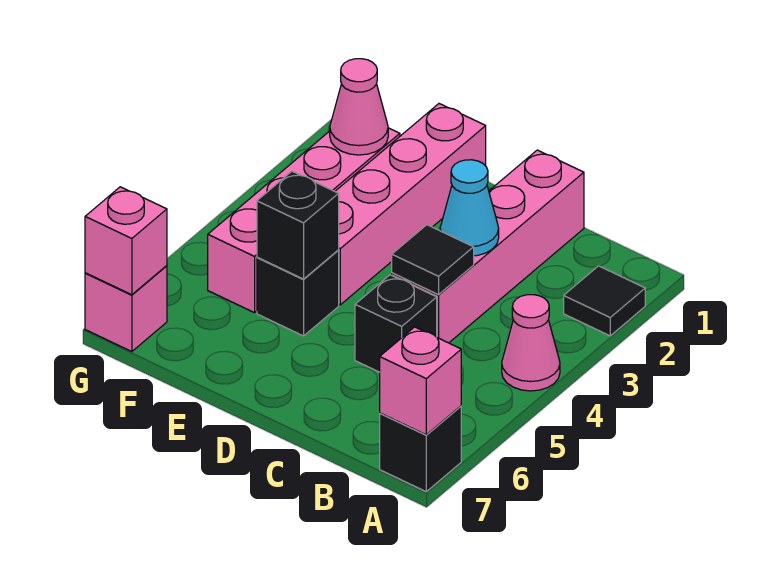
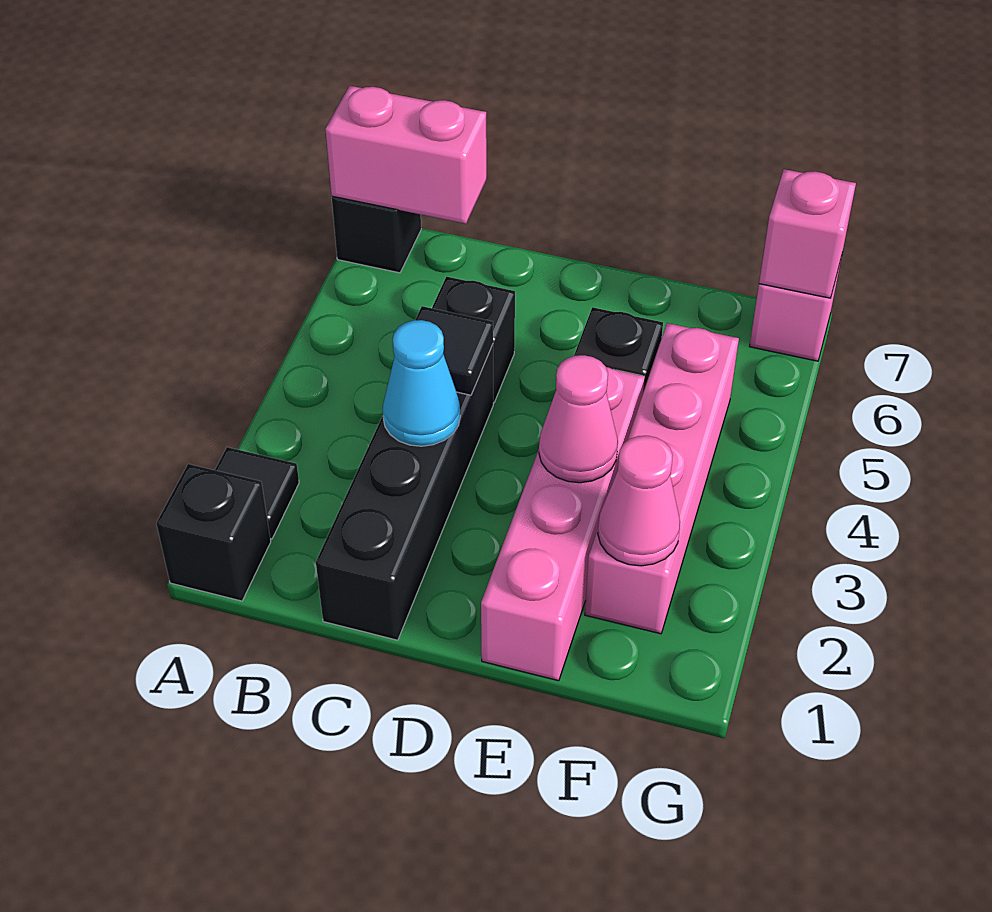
pink 1x1 cone [502,295,560,391] -> pink 1x1 cone moved to [539,355,618,483]
pink 1x1 brick [380,327,461,435] -> pink 1x2 brick [325,86,487,224]
pink 1x4 brick [392,150,584,343] -> black 1x4 brick [316,345,493,640]
black 1x1 brick [257,171,339,279] -> black 1x1 brick moved to [156,464,271,601]

